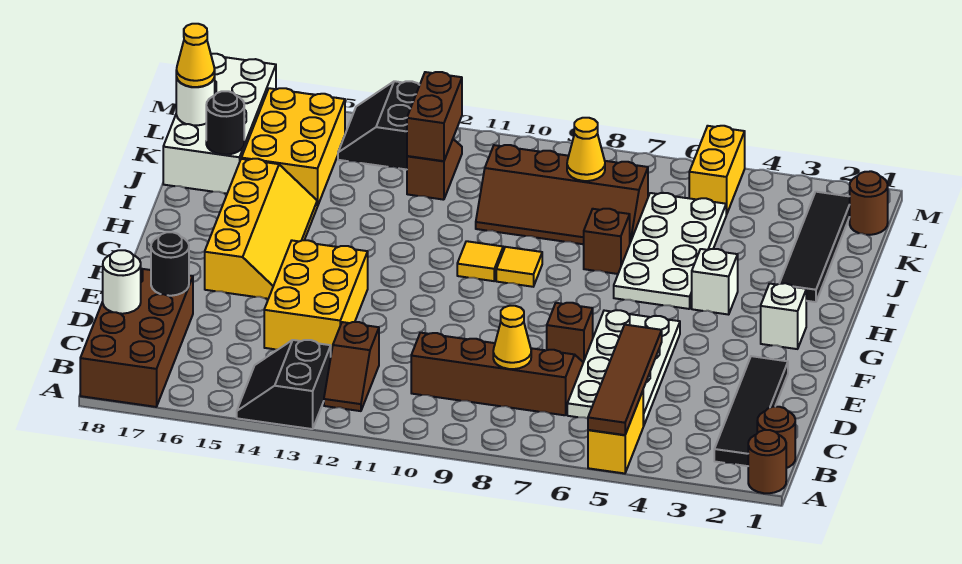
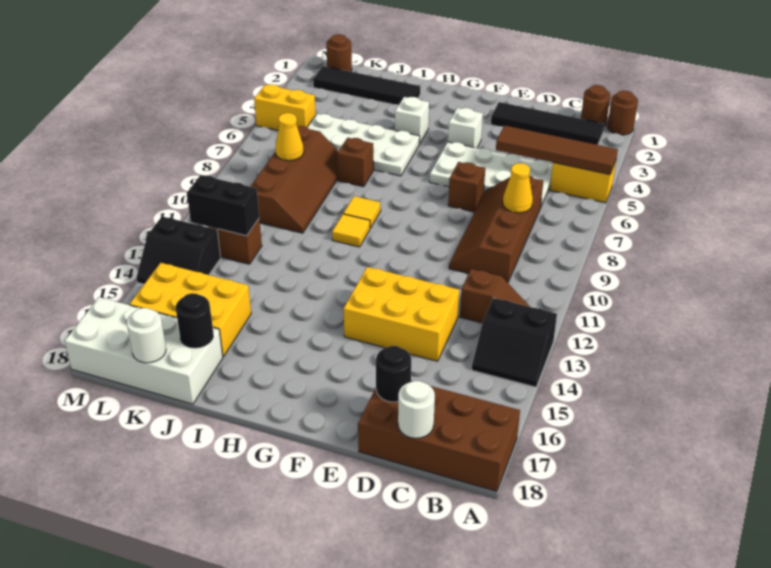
yellow 2x4 slope [205,159,317,299] -> none
white 1x1 brick [761,283,806,349] -> white 1x1 brick moved to [448,108,483,148]
brown 1x2 brick [407,72,462,161] -> black 1x2 brick [187,175,259,236]
yellow 1x1 cone [176,24,215,87] -> none

